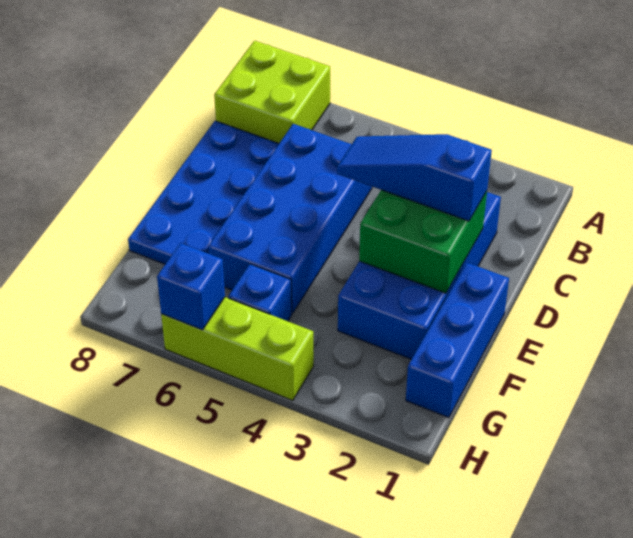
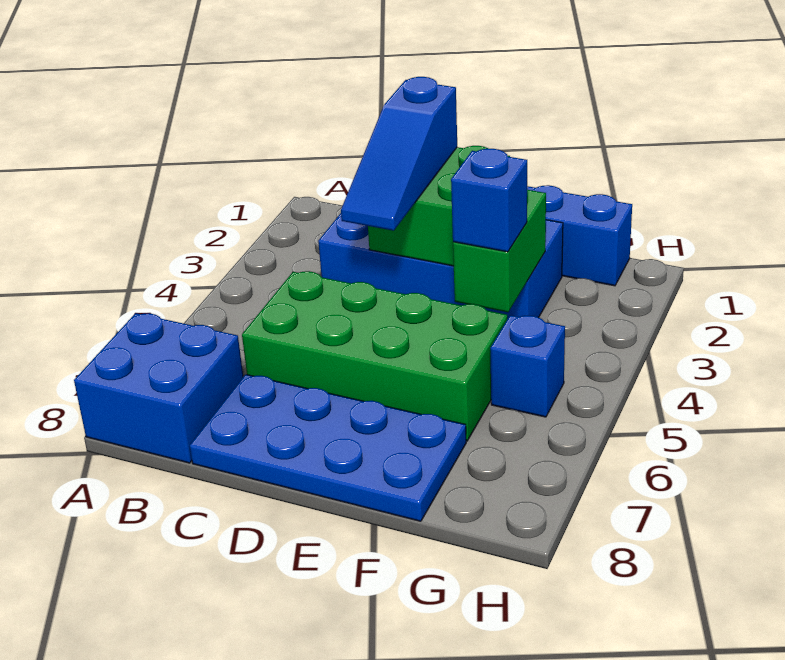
lime 2x2 brick [214,41,330,143] -> blue 2x2 brick [74,313,243,463]
blue 2x4 brick [208,124,372,313] -> green 2x4 brick [242,271,507,441]
none -> green 1x2 brick [453,190,546,312]
lime 1x3 brick [161,297,314,400] -> none
blue 1x1 brick [157,243,225,330] -> blue 1x1 brick moved to [451,149,527,252]

